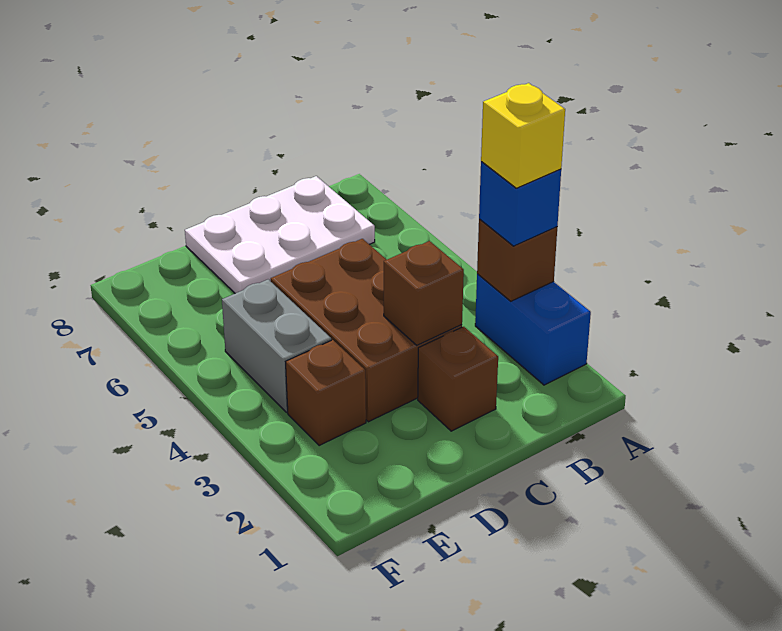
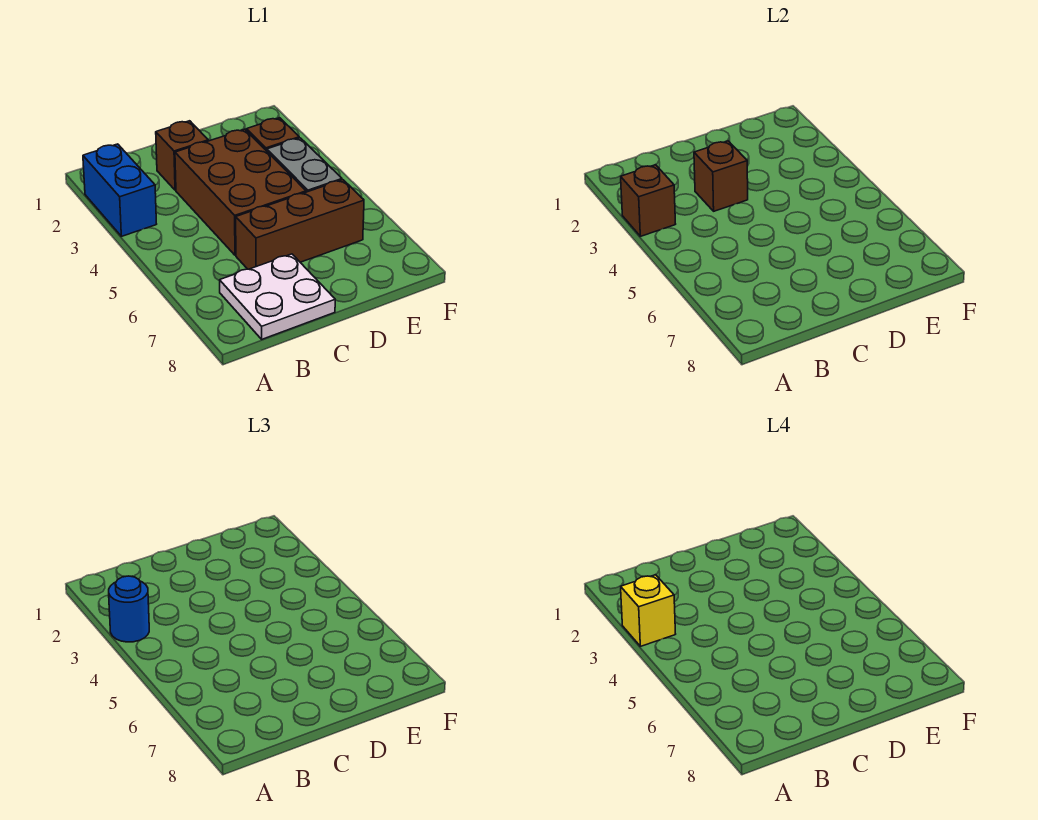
blue 1x1 brick [479,162,561,246] -> blue 1x1 round brick [109,576,149,642]
white 2x3 plate [185,176,375,293] -> white 2x2 plate [220,254,335,339]
none -> brown 1x3 brick [236,180,364,269]

